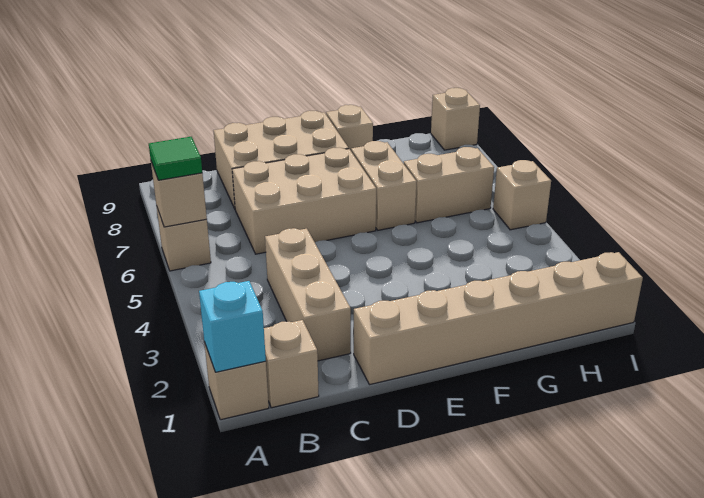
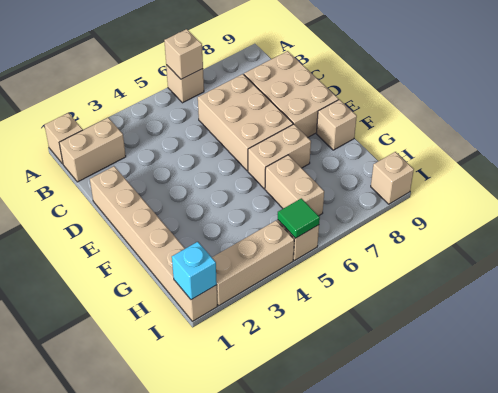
cyan 1x1 brick [199,281,266,372] -> cyan 1x1 brick moved to [172,242,217,300]
green 1x1 tile [149,137,202,180] -> green 1x1 tile moved to [278,198,320,238]
tan 1x1 brick [264,320,319,408] -> tan 1x2 brick [59,118,126,182]
tan 1x3 brick [265,228,351,361] -> tan 1x3 brick moved to [212,220,294,306]

